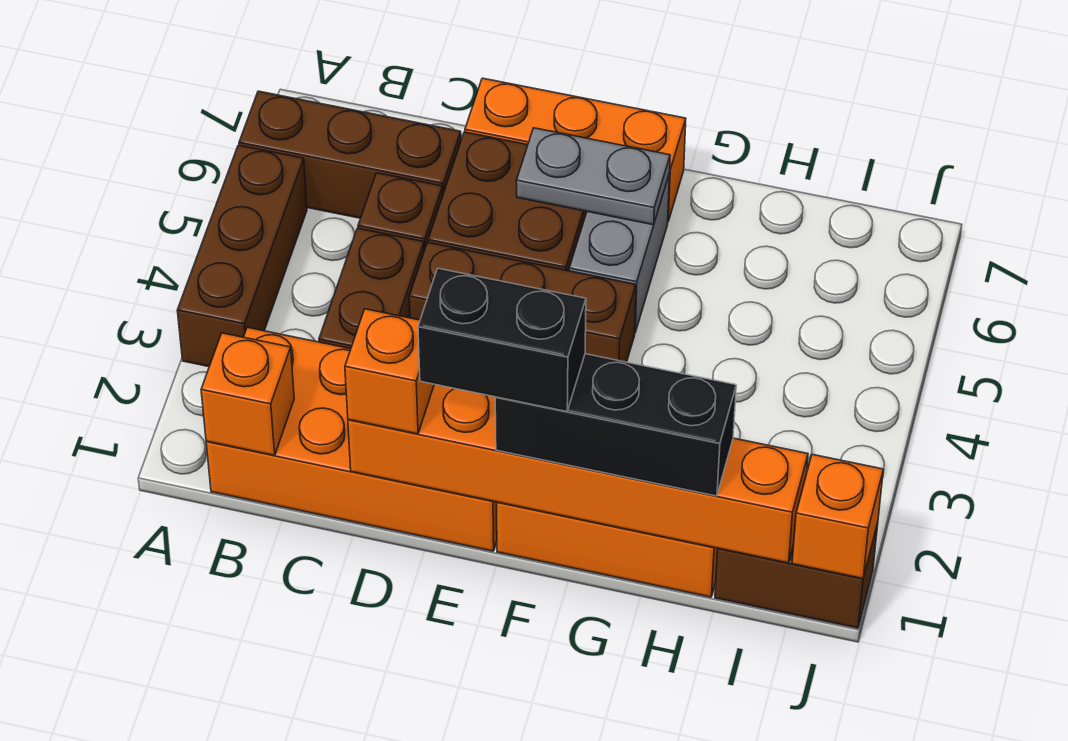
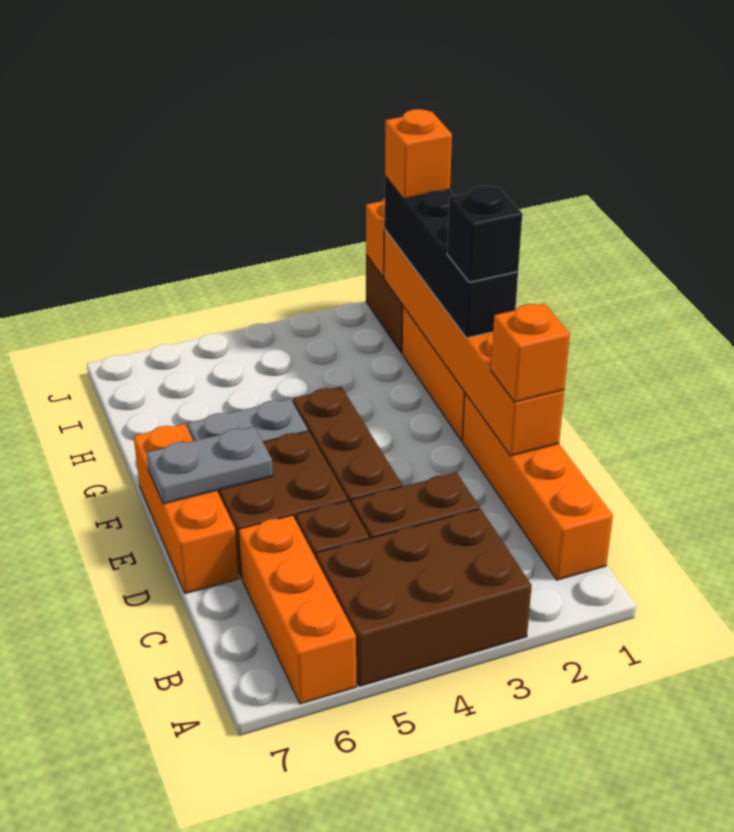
brown 1x3 brick [177,145,307,367] -> brown 2x3 brick [316,509,532,686]
brown 1x3 brick [239,91,461,218] -> orange 1x3 brick [239,515,356,704]
orange 2x4 brick [206,327,497,551] -> orange 1x4 brick [462,393,613,580]
orange 1x1 brick [201,333,294,455] -> orange 1x1 brick moved to [385,109,452,199]
black 1x2 brick [418,268,586,412] -> black 1x1 brick [447,186,522,282]
grey 1x2 plate [516,128,670,225] -> grey 1x2 plate turned to [146,427,273,504]
black 1x3 brick [495,354,736,496] -> black 1x4 brick [384,176,518,338]

